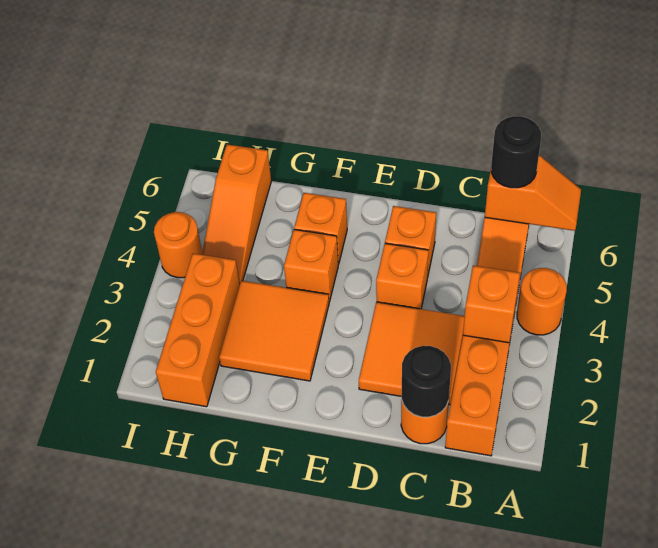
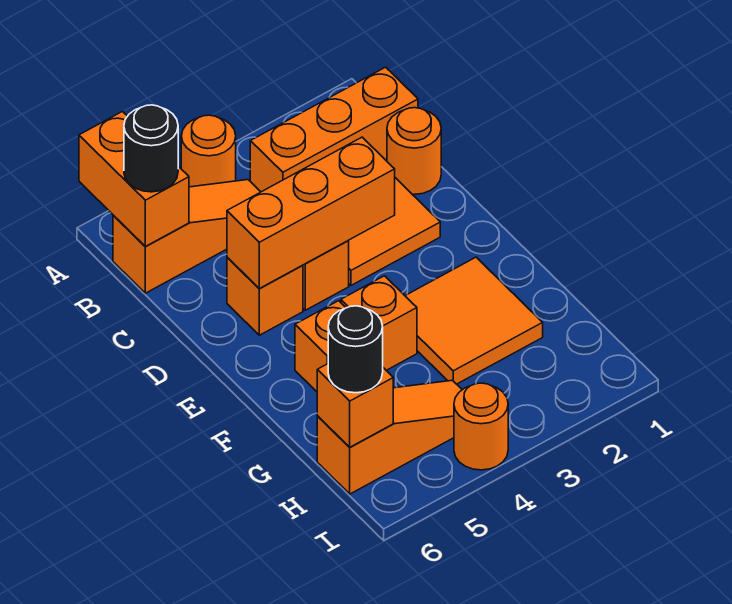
orange 1x2 slope [485,156,581,231] -> orange 1x2 brick [79,112,189,246]
orange 1x1 brick [463,266,520,343] -> orange 1x1 brick moved to [317,364,393,447]
black 1x1 round brick [402,346,451,417] -> black 1x1 round brick moved to [328,306,383,393]
orange 1x3 brick [156,253,240,407] -> orange 1x3 brick moved to [227,137,395,288]

